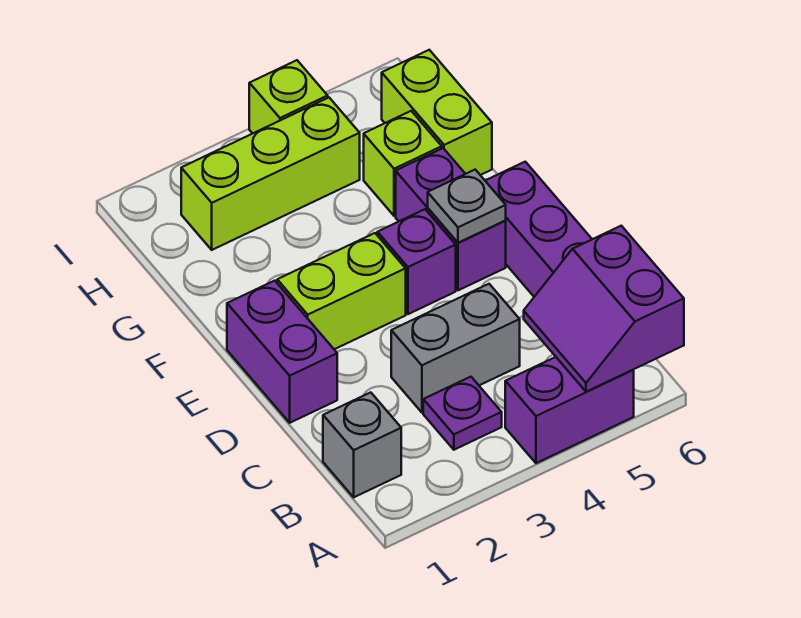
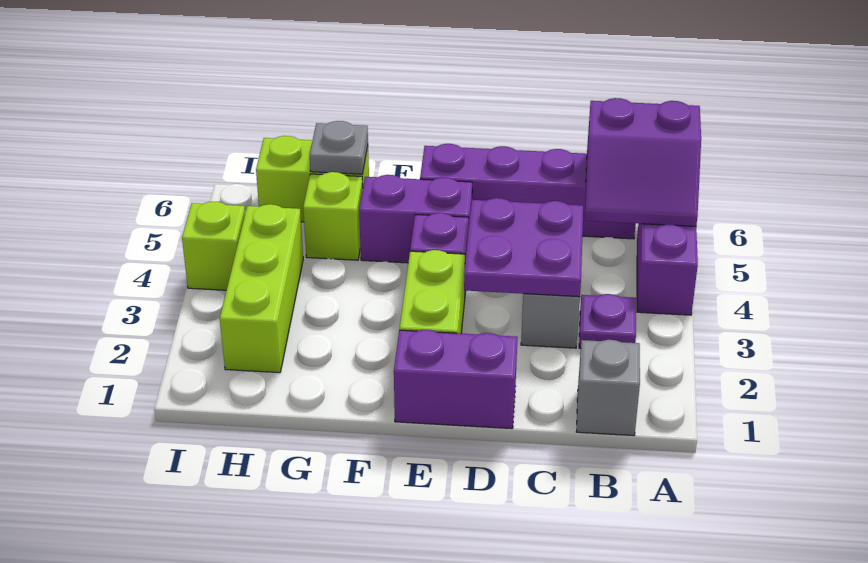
none -> purple 2x2 plate [464,198,583,297]
grey 1x1 plate [428,170,506,243] -> grey 1x1 plate moved to [310,121,368,174]

